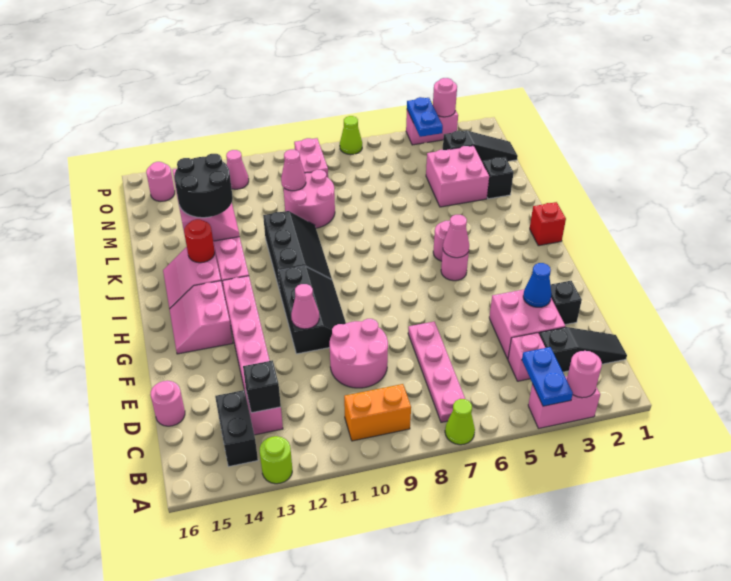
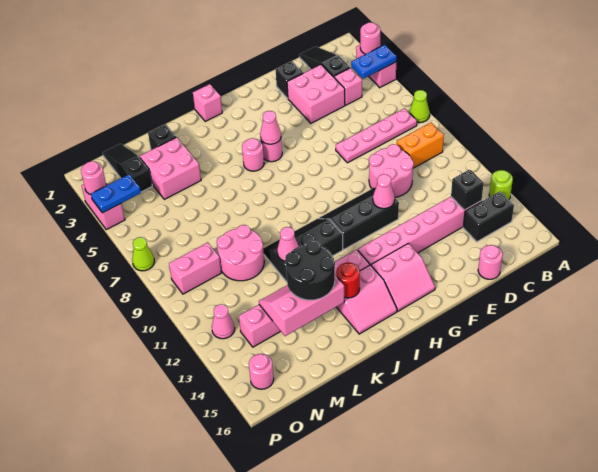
orange 1x2 brick [344,384,411,441] -> orange 1x2 brick turned to [397,123,444,168]
blue 1x1 cone [523,263,551,307] -> none
red 1x1 brick [530,202,566,246] -> pink 1x1 brick [193,84,222,121]
pink 1x1 cone [281,150,306,191] -> pink 1x1 cone moved to [277,227,299,261]

